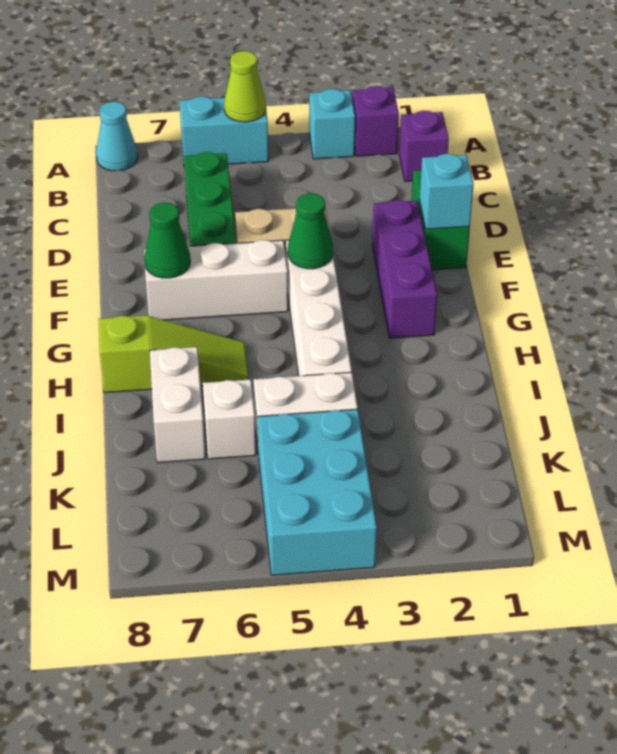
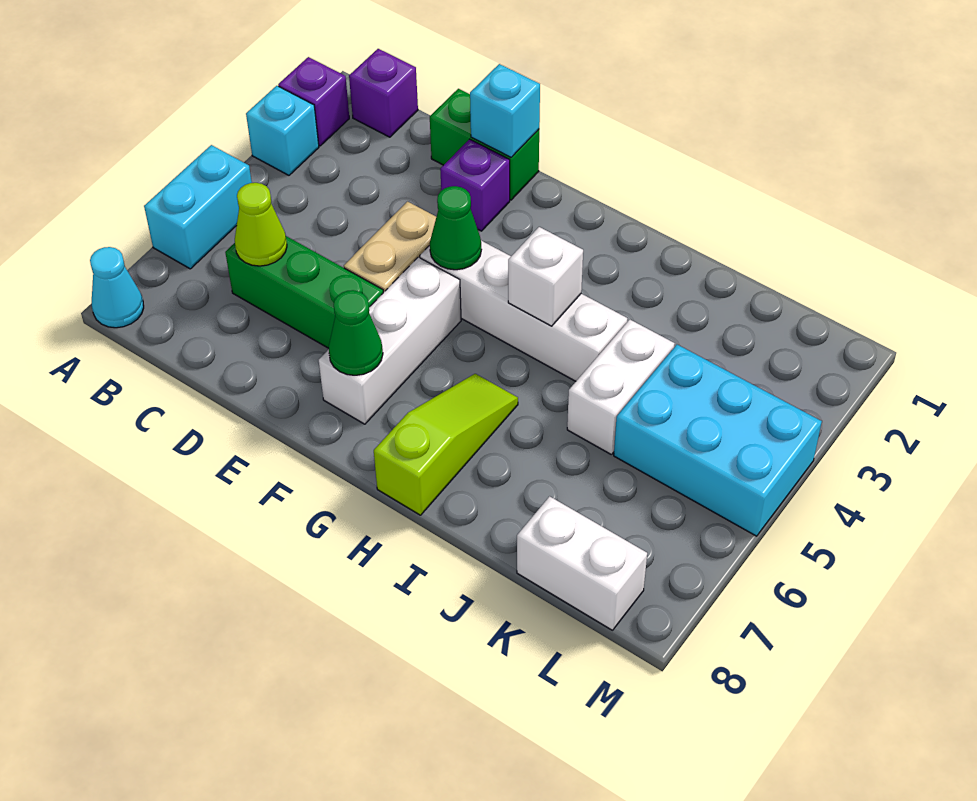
lime 1x1 cone [224,51,266,122] -> lime 1x1 cone moved to [235,183,287,266]
purple 1x3 brick [372,200,437,338] -> purple 1x1 brick [440,139,510,231]
white 1x2 brick [150,347,205,463] -> white 1x2 brick moved to [517,496,647,630]
white 1x1 brick [203,379,256,459] -> white 1x1 brick moved to [508,227,583,326]

